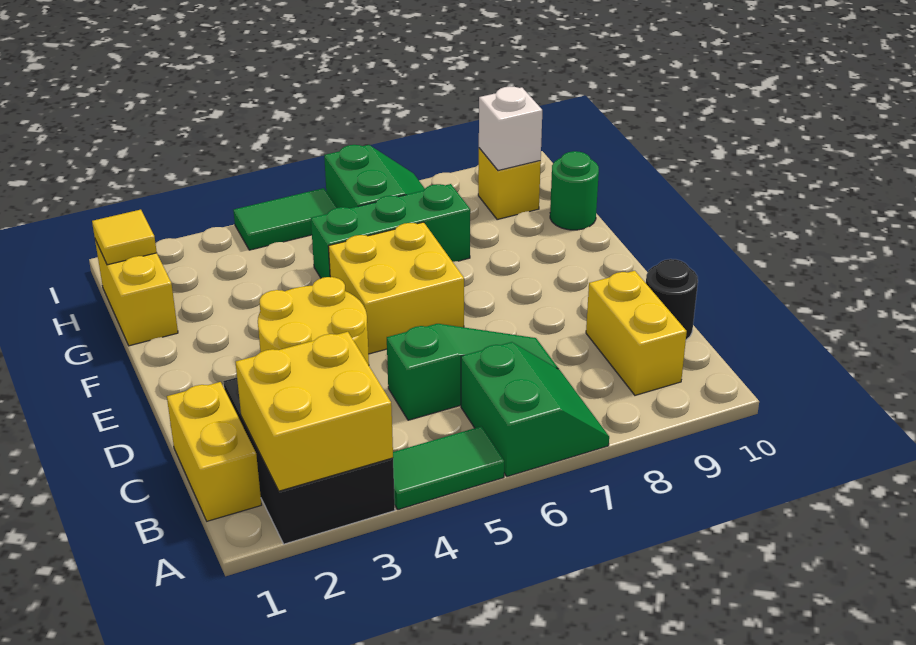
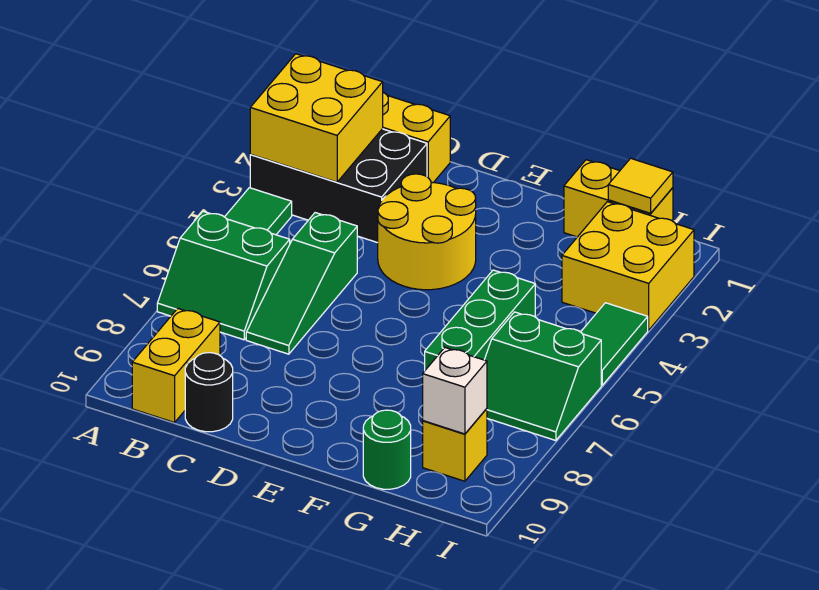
yellow 1x2 brick [586,271,687,395] -> yellow 1x2 brick turned to [132,309,220,422]
yellow 2x2 brick [328,222,464,354] -> yellow 2x2 brick moved to [562,202,694,330]

